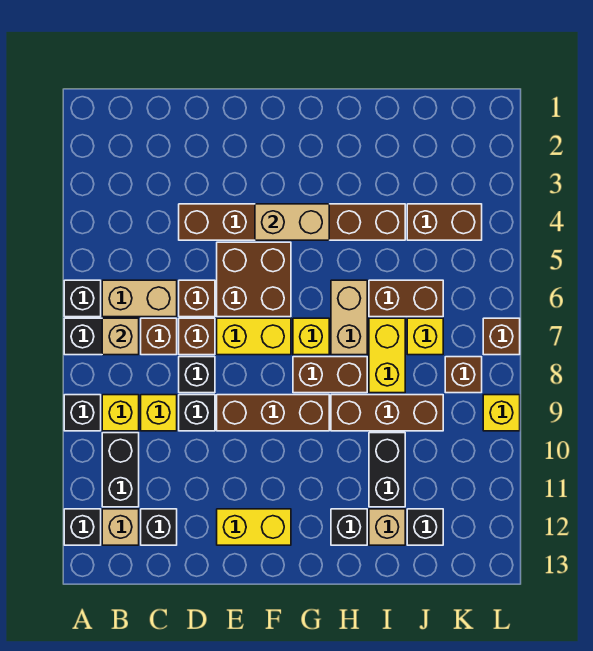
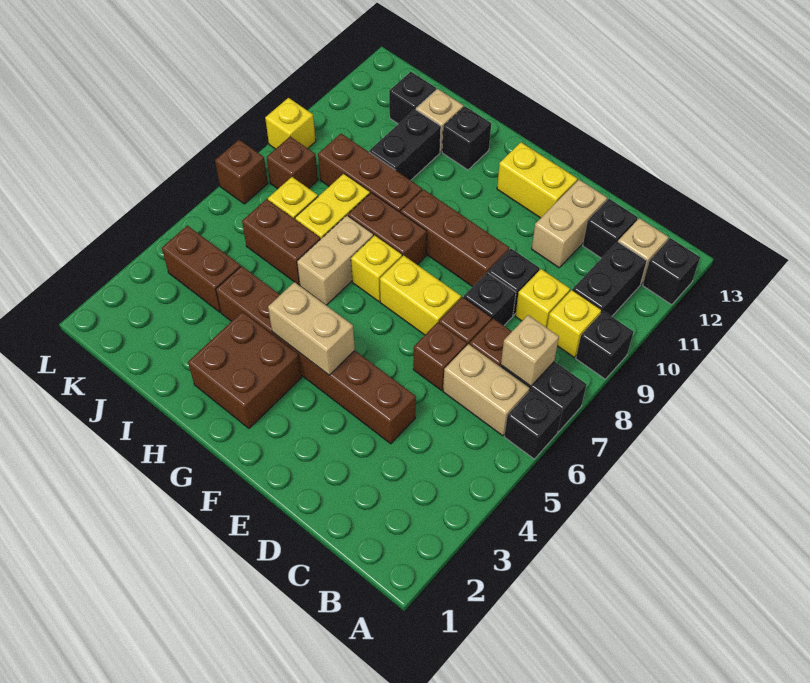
none -> tan 1x2 brick [532,180,607,268]
brown 2x2 brick [217,242,291,317] -> brown 2x2 brick moved to [188,312,302,428]

